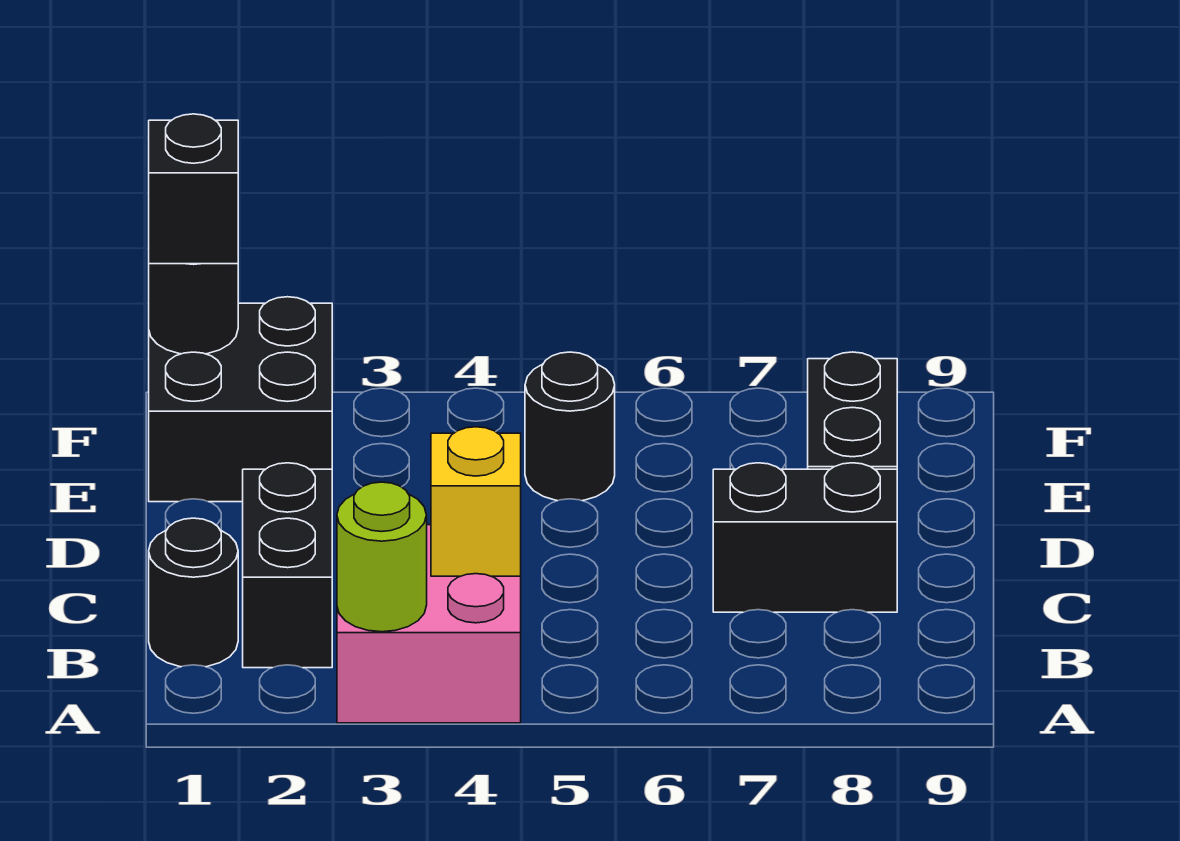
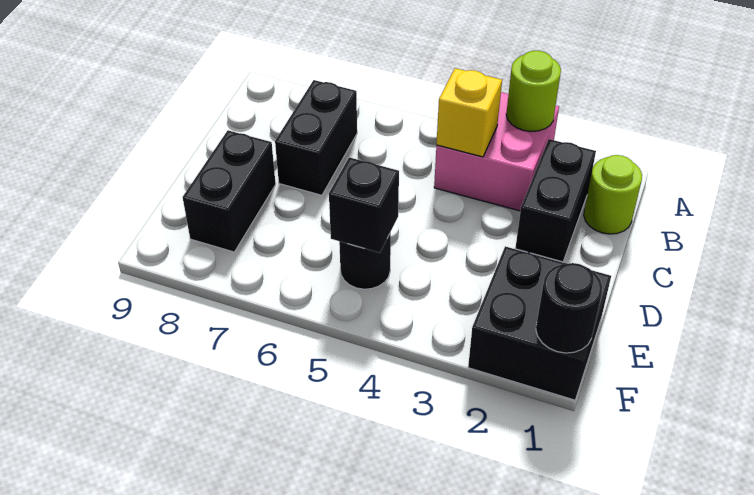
black 1x1 round brick [149,518,238,667] -> lime 1x1 round brick [584,155,642,234]
black 1x2 brick [713,463,897,612] -> black 1x2 brick turned to [275,80,357,195]
black 1x1 brick [149,114,238,264] -> black 1x1 brick moved to [329,157,399,253]

